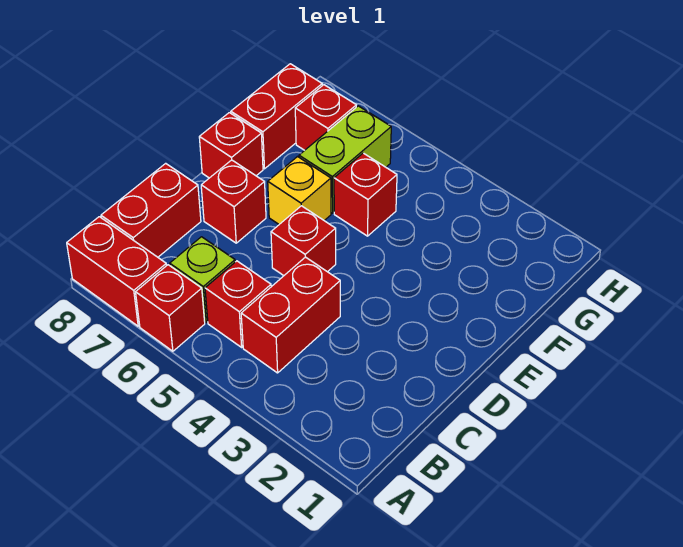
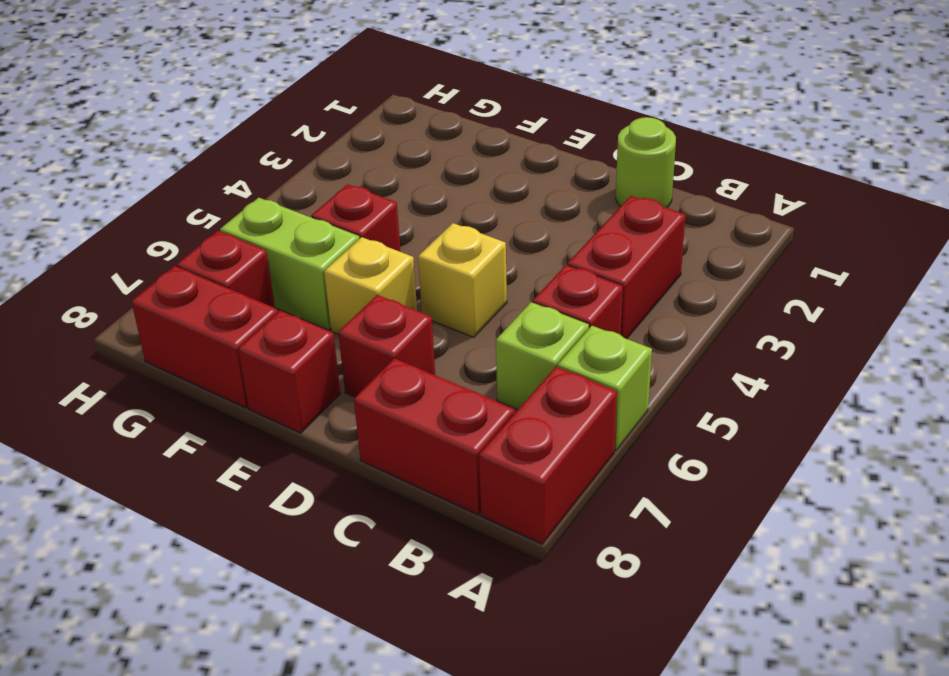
red 1x1 brick [136,265,205,351] -> lime 1x1 brick [558,326,652,451]
red 1x2 brick [241,257,340,373] -> red 1x2 brick turned to [568,196,686,339]
none -> lime 1x1 round brick [616,117,676,208]
red 1x1 brick [271,206,336,276] -> yellow 1x1 brick [418,223,507,337]

